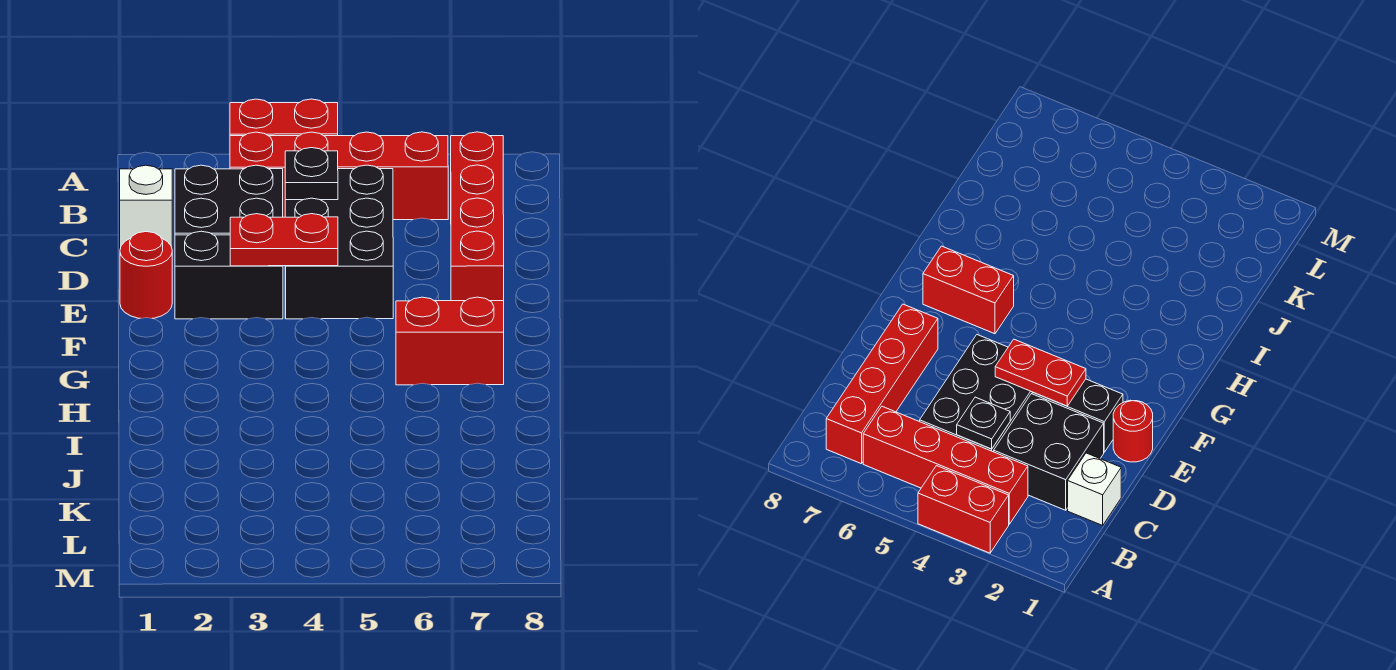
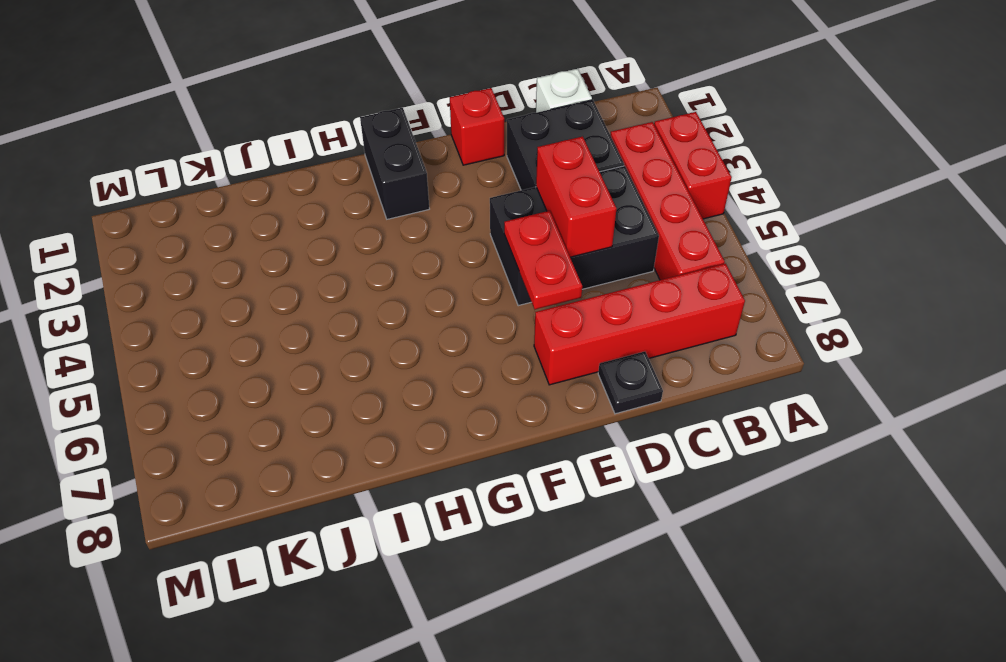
black 1x1 plate [285,148,338,200] -> black 1x1 plate moved to [598,351,663,414]
red 1x1 round brick [120,232,172,318] -> red 1x1 brick [450,88,504,165]
black 1x2 brick [175,231,283,319] -> black 1x2 brick moved to [360,108,429,219]
red 1x2 plate [230,214,338,266] -> red 1x2 plate moved to [504,211,582,309]
red 1x2 brick [396,297,504,385] -> red 1x2 brick moved to [536,136,617,257]

